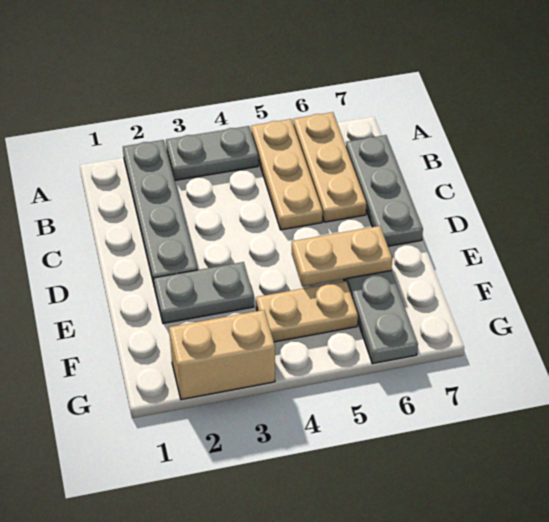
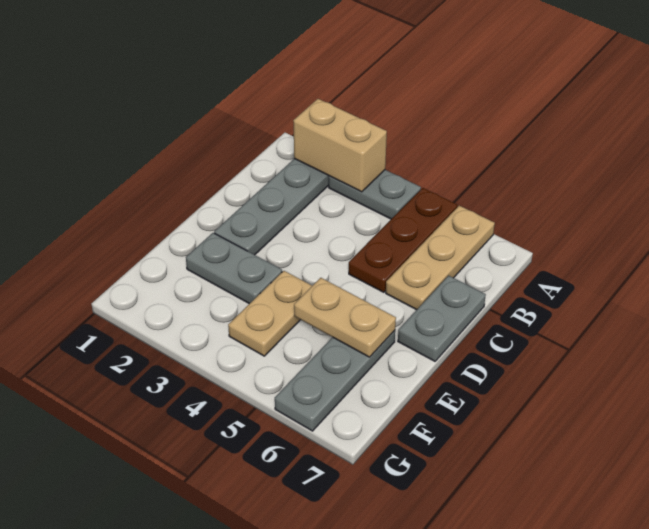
tan 1x3 plate [251,119,323,230] -> brown 1x3 plate [349,188,457,292]
grey 1x3 plate [346,135,423,246] -> grey 1x2 plate [398,276,486,361]
tan 1x2 plate [256,281,358,342] -> tan 1x2 plate turned to [228,271,312,356]
tan 1x2 brick [169,310,275,400] -> tan 1x2 brick moved to [293,99,387,192]

